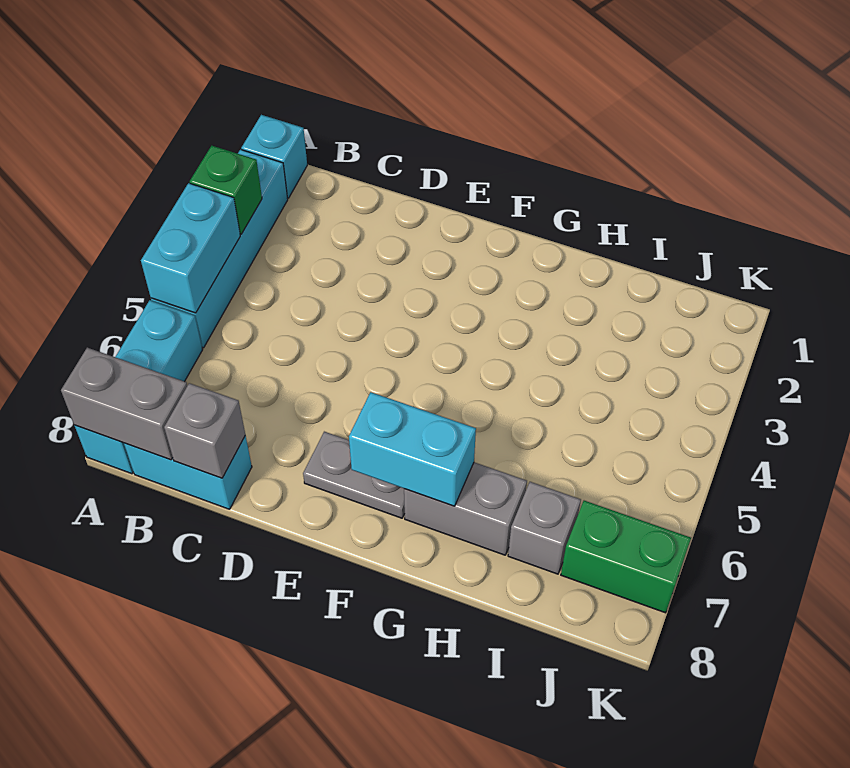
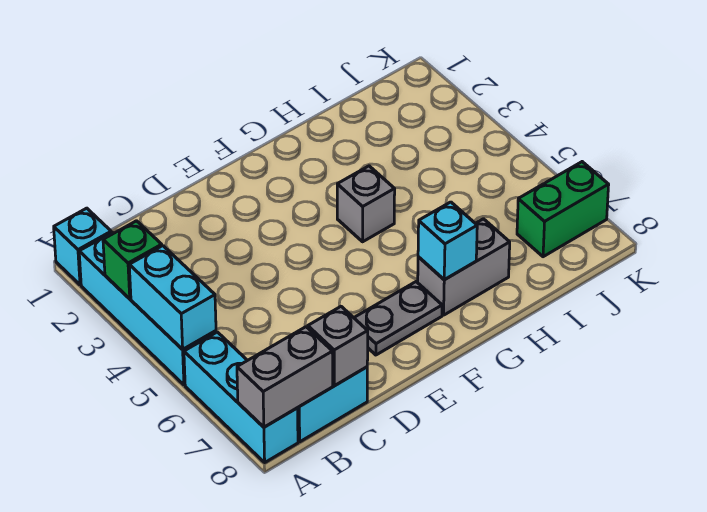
cyan 1x2 brick [349,392,476,506] -> cyan 1x1 brick [418,202,477,279]
grey 1x1 brick [508,482,581,574] -> grey 1x1 brick moved to [337,166,395,242]

